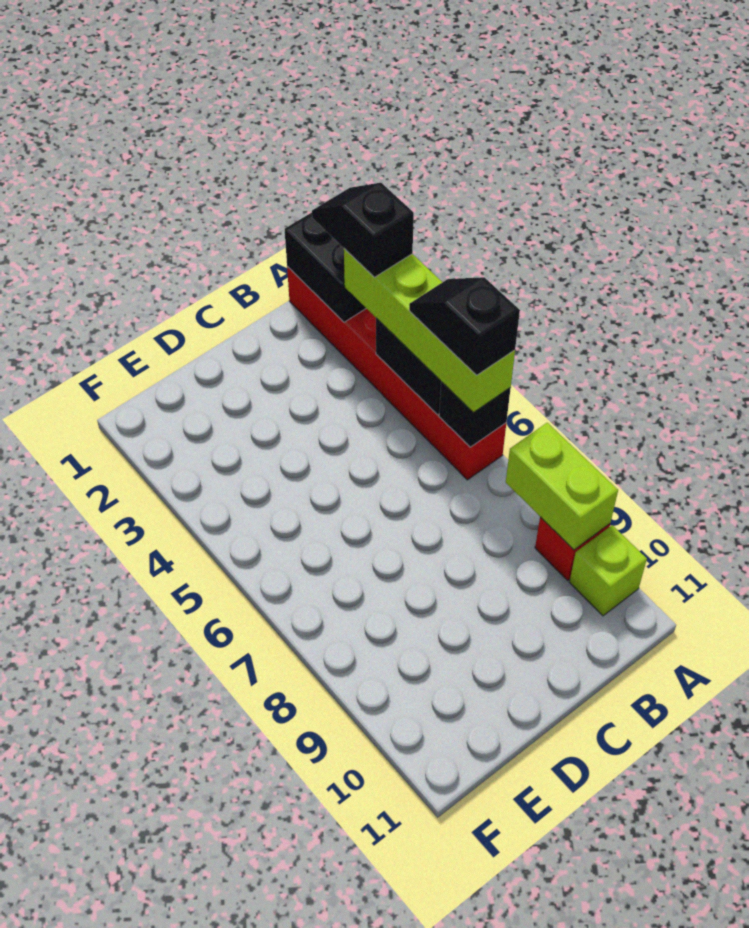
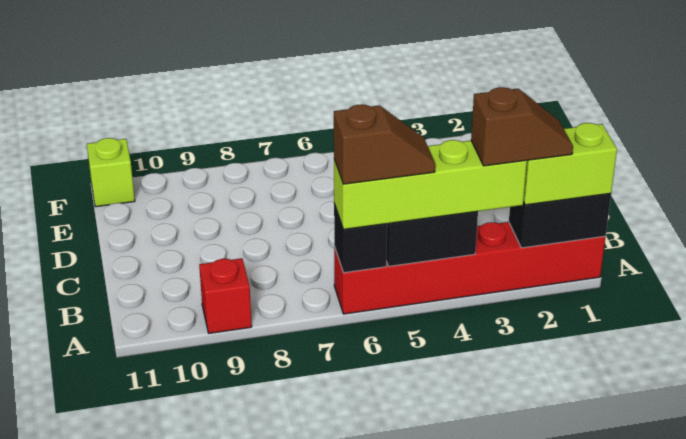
black 1x2 slope [312,183,414,277] -> brown 1x2 slope [471,87,573,166]
black 1x2 slope [409,277,520,375] -> brown 1x2 slope [334,104,435,184]
lime 1x2 brick [506,423,618,550] -> lime 1x2 brick moved to [523,123,617,205]
lime 1x1 brick [569,525,647,616] -> lime 1x1 brick moved to [87,138,135,207]

